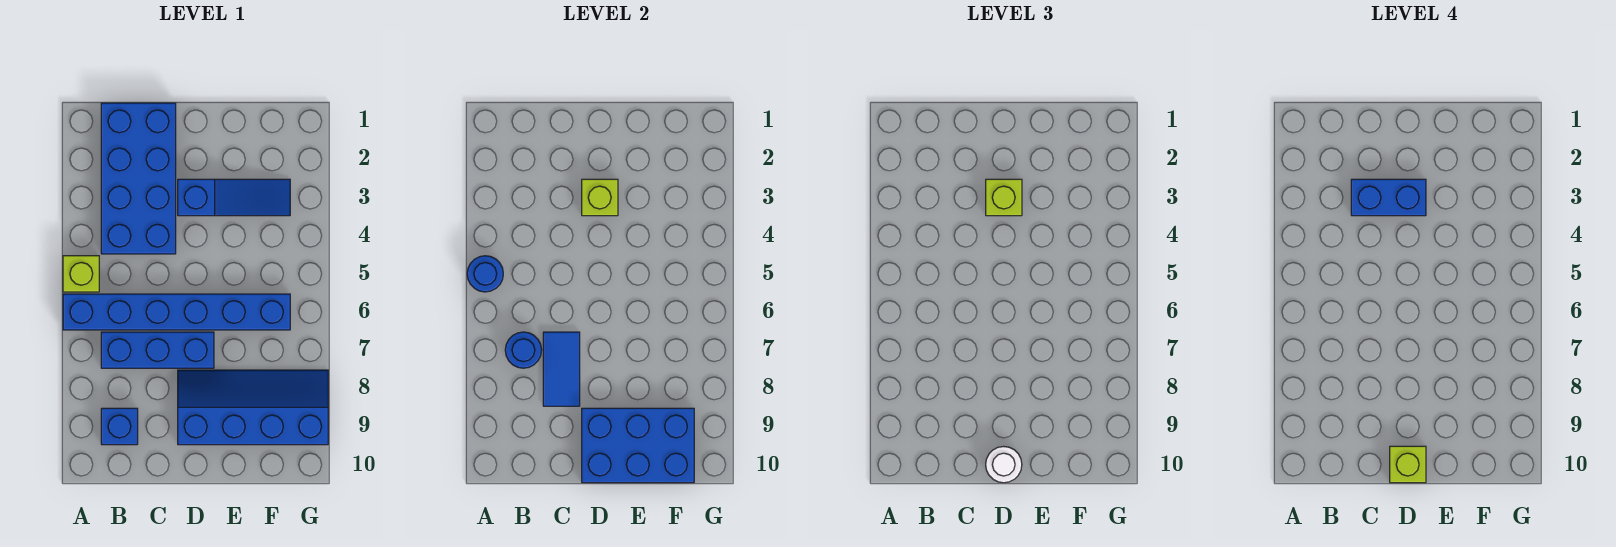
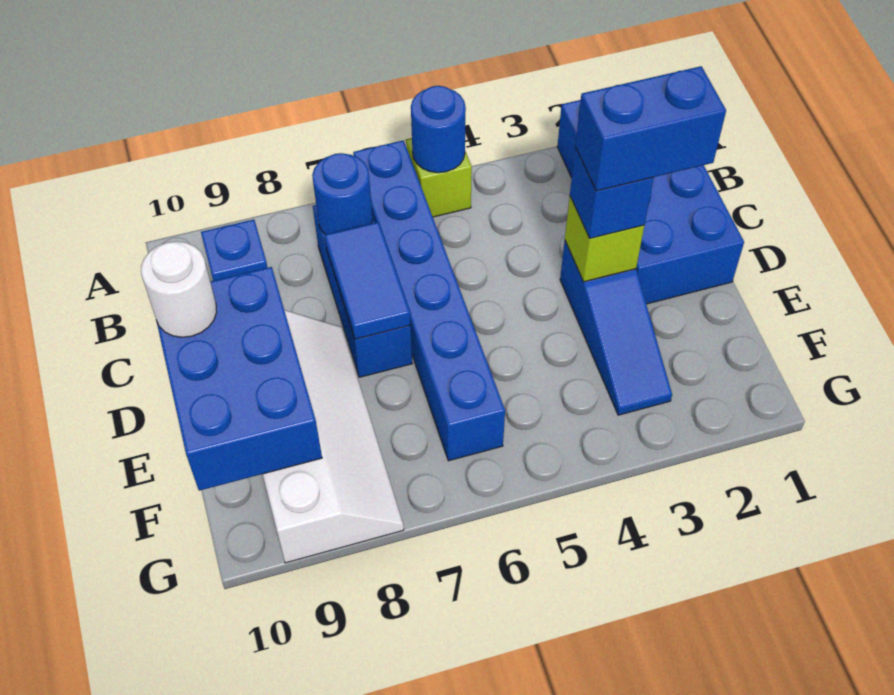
blue 2x4 brick [101,103,176,254] -> blue 2x4 brick turned to [557,100,744,304]
blue 1x2 brick [1351,179,1426,216] -> blue 1x2 brick turned to [575,66,726,191]
blue 1x2 tile [543,332,580,406] -> blue 1x2 tile turned to [325,222,410,339]
lime 1x1 brick [986,179,1022,216] -> blue 1x1 brick [570,147,654,238]
blue 2x4 slope [178,370,328,445] -> white 2x4 slope [263,310,404,563]
lime 1x1 brick [1390,446,1426,483] -> none

